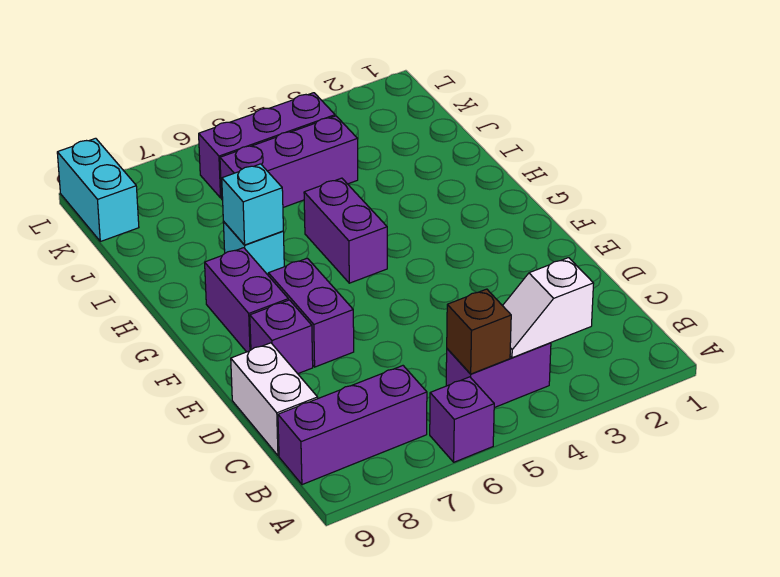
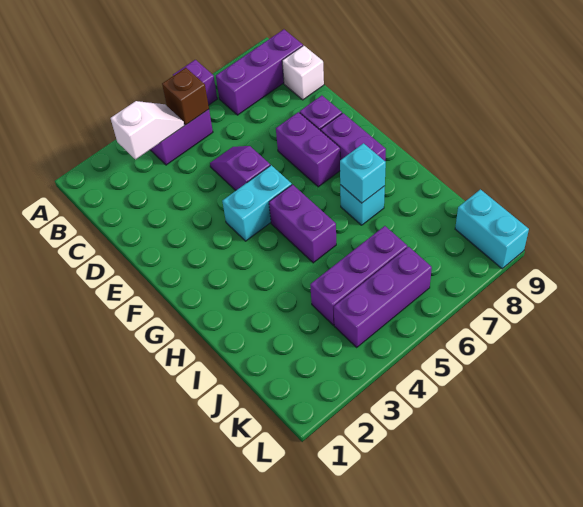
white 1x2 brick [231,343,318,456] -> white 1x1 brick [282,46,324,100]
none -> purple 1x2 slope [210,146,270,190]
none -> cyan 1x2 brick [222,165,292,241]

